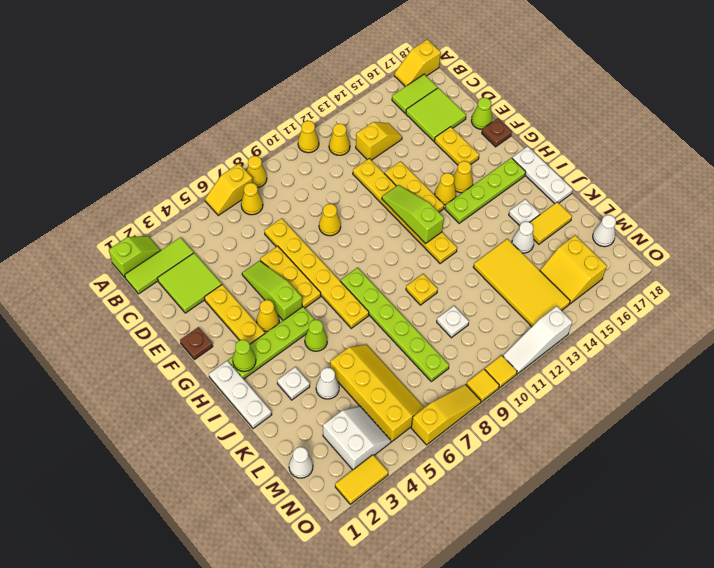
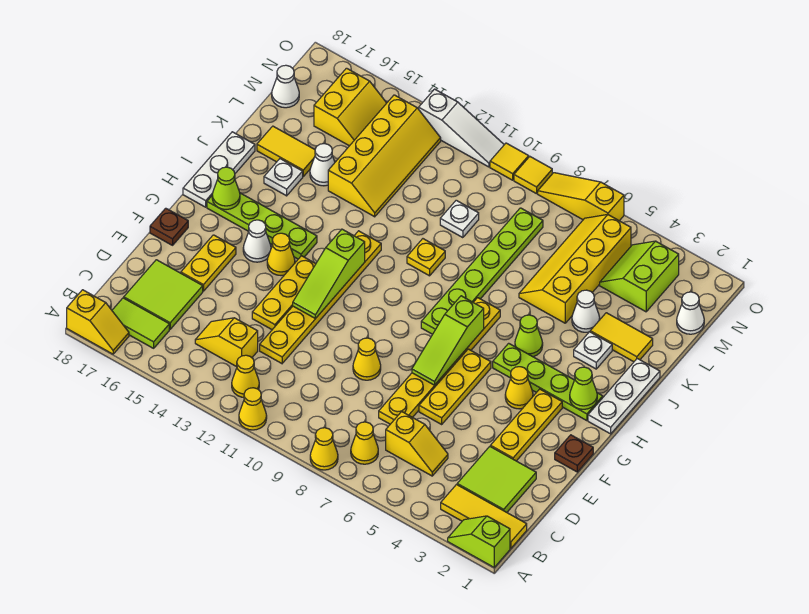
yellow 1x2 slope [205,164,253,215] -> yellow 1x2 slope moved to [386,412,448,476]
lime 1x3 tile [125,237,194,294] -> yellow 1x3 tile [441,485,527,548]
lime 1x3 slope [242,261,302,320] -> lime 1x3 slope moved to [412,296,484,385]
lime 1x1 cone [471,98,492,129] -> lime 1x1 cone moved to [212,167,240,210]
yellow 1x1 cone [454,161,473,193] -> white 1x1 cone [243,220,271,262]
yellow 2x4 tile [473,239,570,327] -> yellow 2x4 slope [328,95,441,217]
white 2x2 slope [323,406,391,470] -> lime 2x2 slope [600,241,679,312]
yellow 1x2 tile [335,455,388,504] -> yellow 1x2 tile moved to [590,313,653,362]

